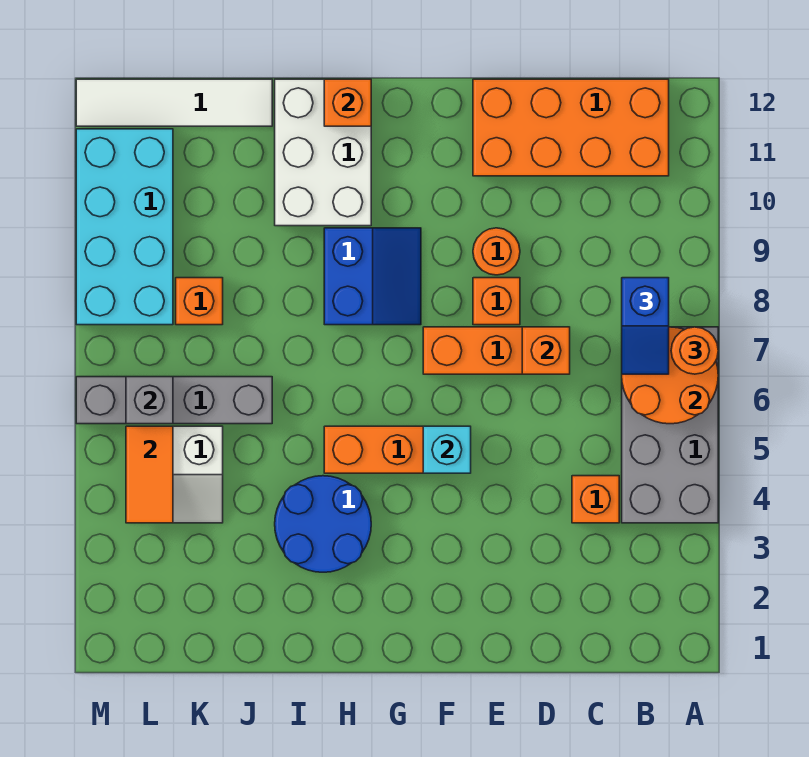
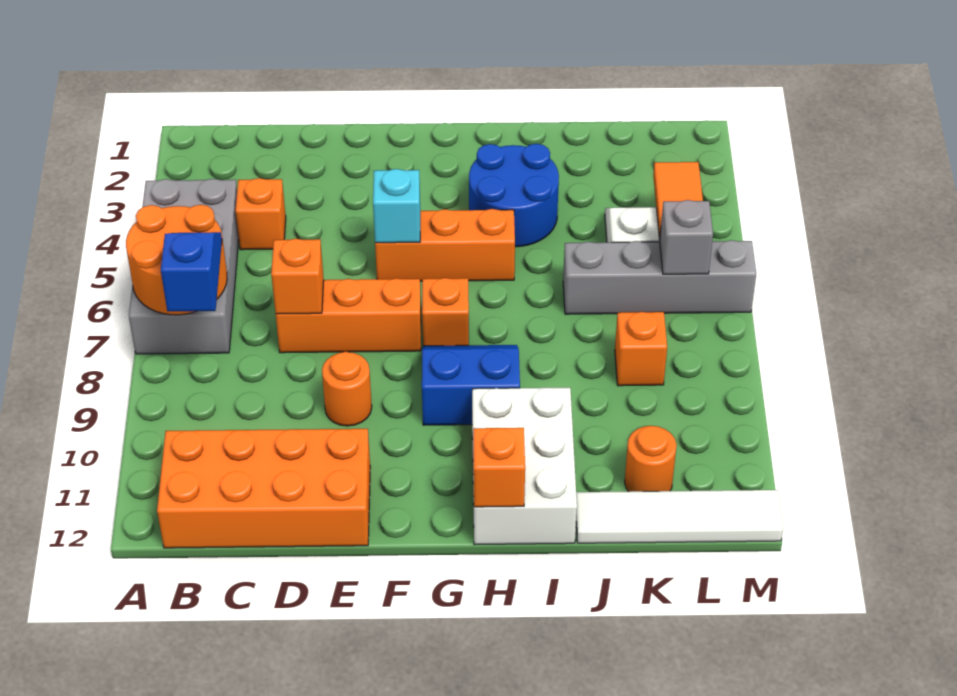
orange 1x1 round brick [671,327,718,374] -> orange 1x1 round brick moved to [625,426,677,492]
orange 1x1 brick [473,278,520,325] -> orange 1x1 brick moved to [422,278,469,346]
blue 2x2 slope [324,228,421,325] -> blue 2x2 slope turned to [422,345,520,425]
cyan 2x4 brick [76,129,173,325] -> none

